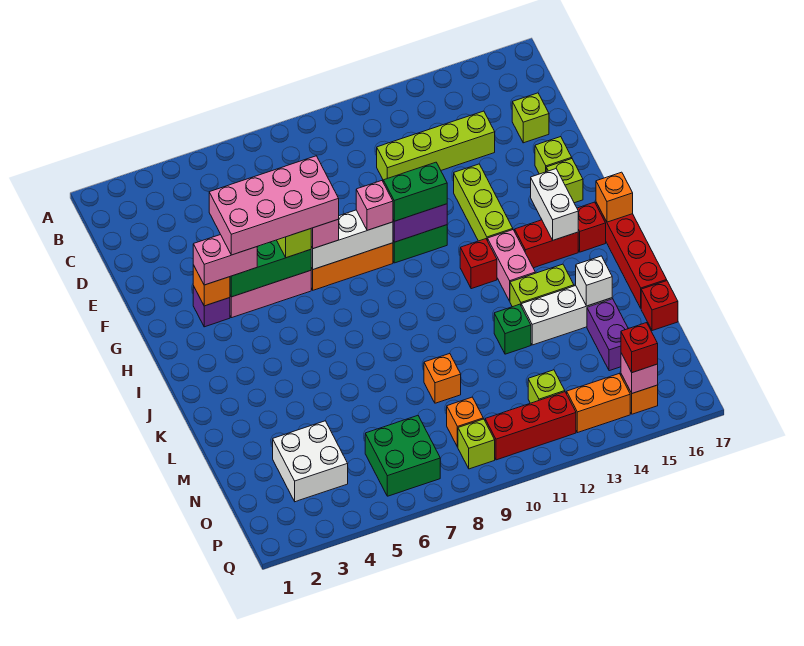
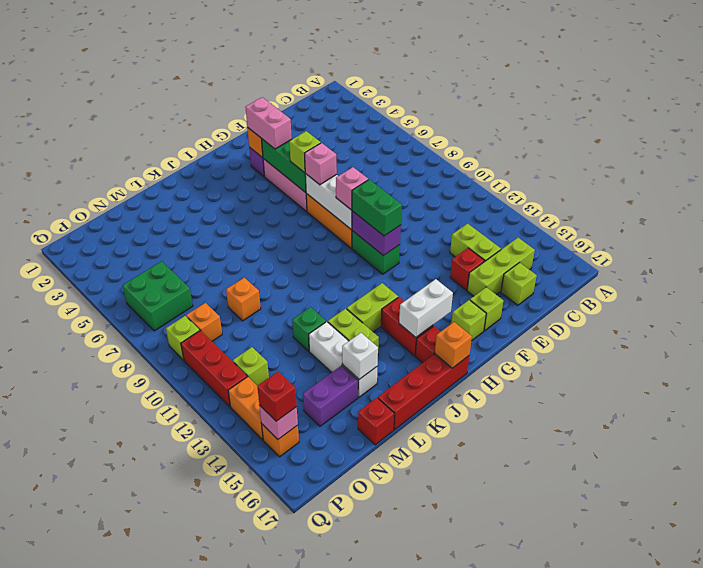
lime 1x4 brick [377,111,495,180] -> lime 1x2 brick [450,224,501,262]
pink 2x4 brick [209,156,339,255] -> none
lime 1x3 brick [454,164,513,241] -> lime 1x3 brick moved to [467,238,535,296]
red 1x1 brick [460,239,497,289] -> red 1x1 brick moved to [450,248,484,290]
pink 1x2 brick [488,230,535,301] -> lime 1x2 brick [347,283,398,332]
white 2x2 brick [273,421,348,502] -> none

